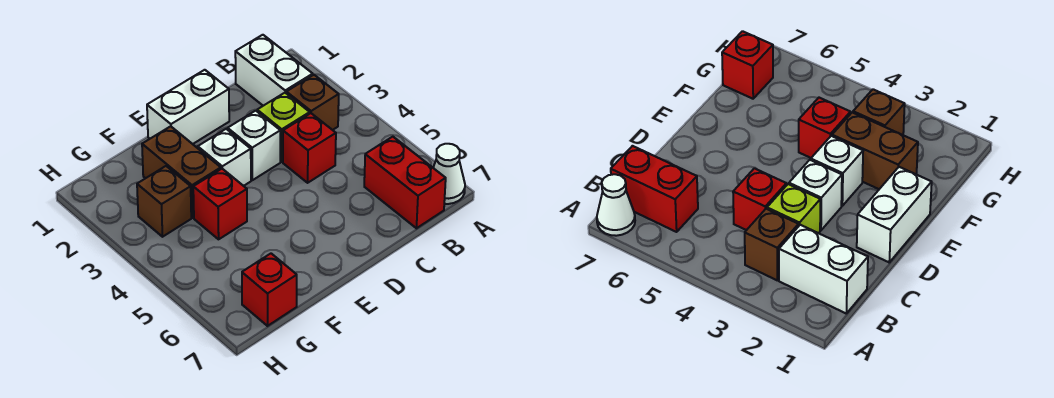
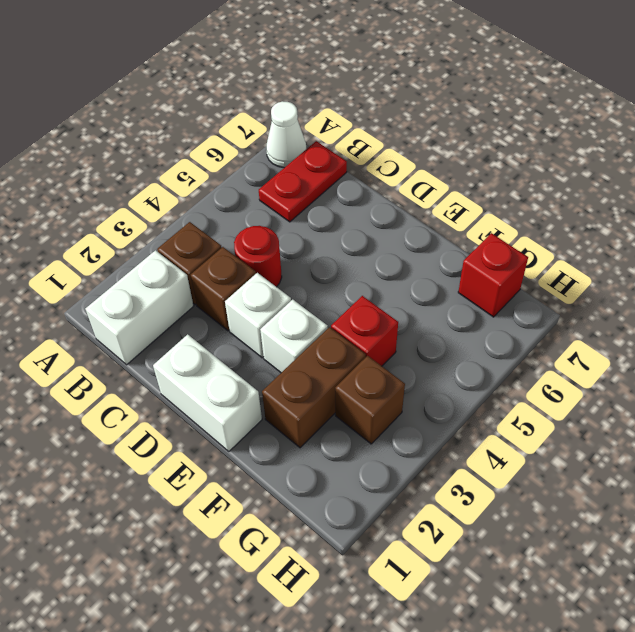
red 1x2 brick [364,137,446,228] -> red 1x2 plate [259,141,347,222]
lime 1x1 brick [257,93,310,162] -> brown 1x1 brick [191,247,256,331]
red 1x1 brick [283,113,336,183] -> red 1x1 round brick [234,226,282,287]

